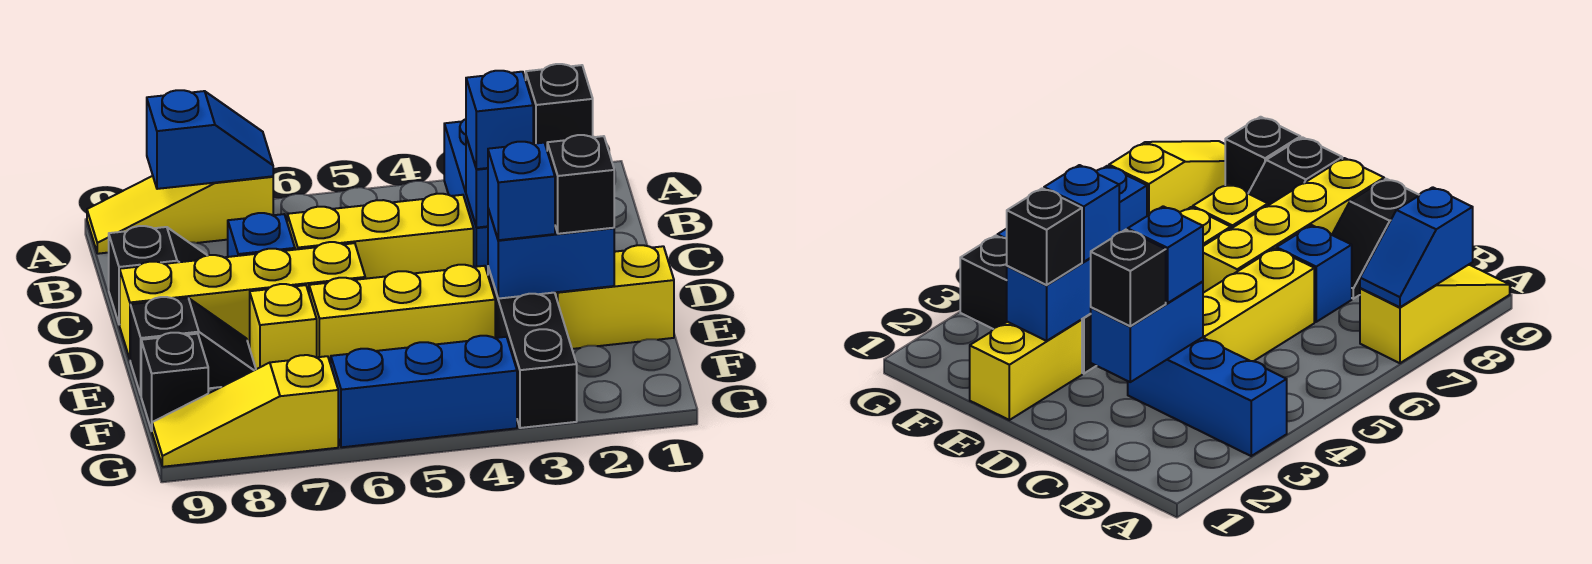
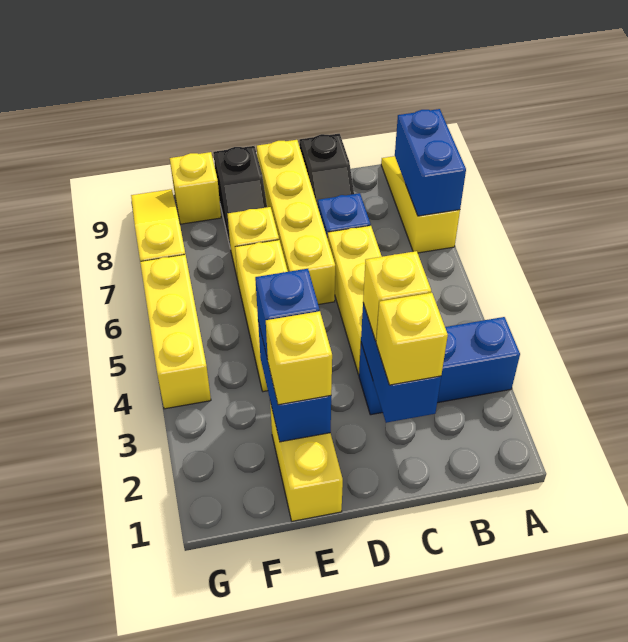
blue 1x2 slope [147,90,273,189] -> blue 1x2 brick [395,109,466,216]
black 1x1 brick [526,64,593,149] -> yellow 1x1 brick [376,293,448,385]
blue 1x1 brick [466,71,533,169] -> yellow 1x1 brick [363,251,431,341]
black 1x1 brick [547,135,614,234] -> yellow 1x1 brick [266,311,332,405]
black 1x3 brick [488,267,577,428] -> none
black 1x1 brick [141,333,208,431] -> yellow 1x1 brick [170,152,221,224]
blue 1x3 brick [331,336,517,447] -> yellow 1x3 brick [140,255,211,409]

